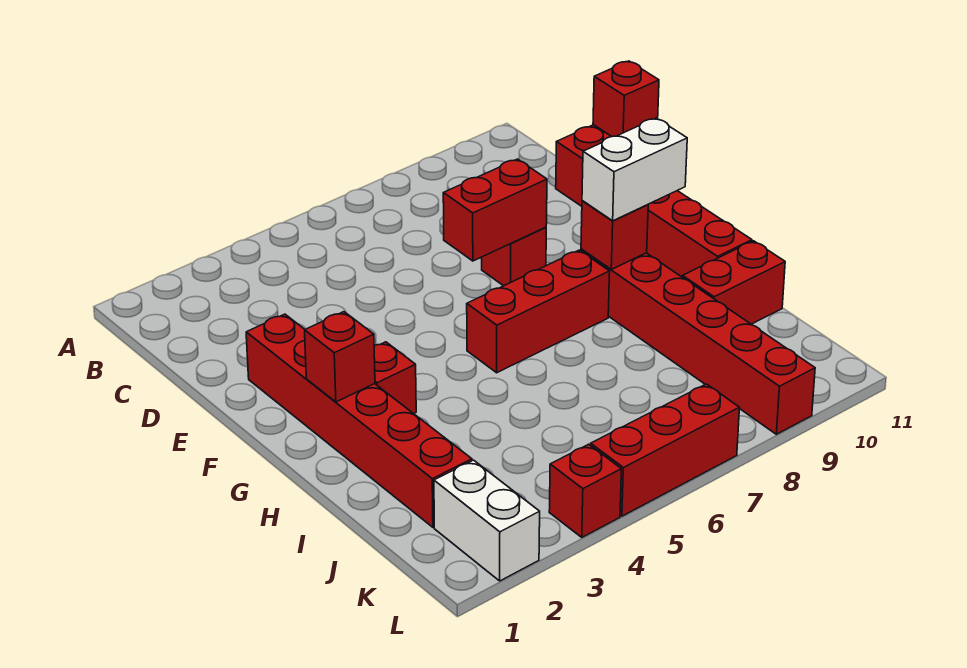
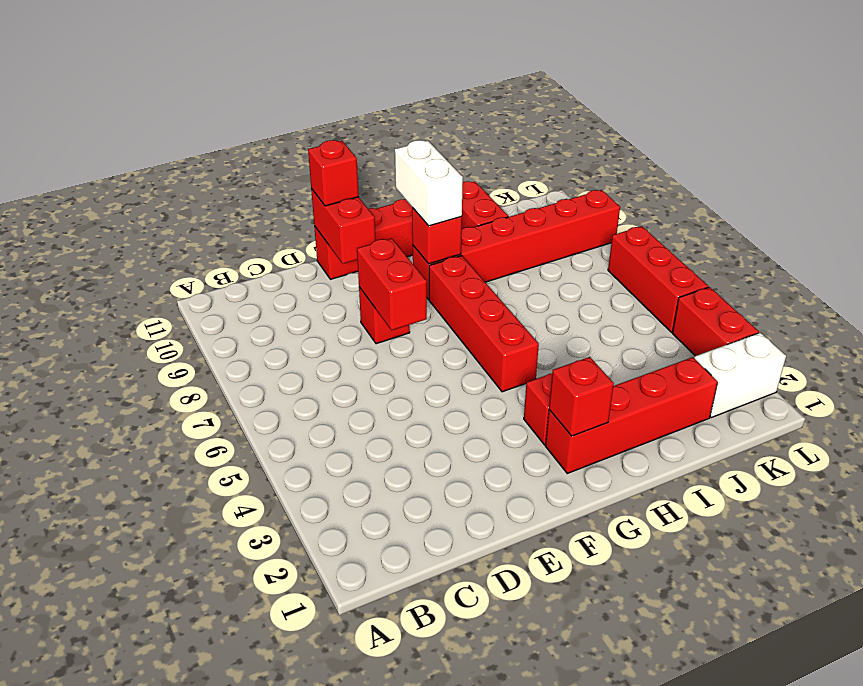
red 1x6 brick [246,314,472,527] -> red 1x4 brick [546,357,718,473]
red 1x3 brick [467,250,610,373] -> red 1x4 brick [429,256,539,392]
red 1x1 brick [549,444,621,537] -> red 1x2 brick [672,287,759,356]

